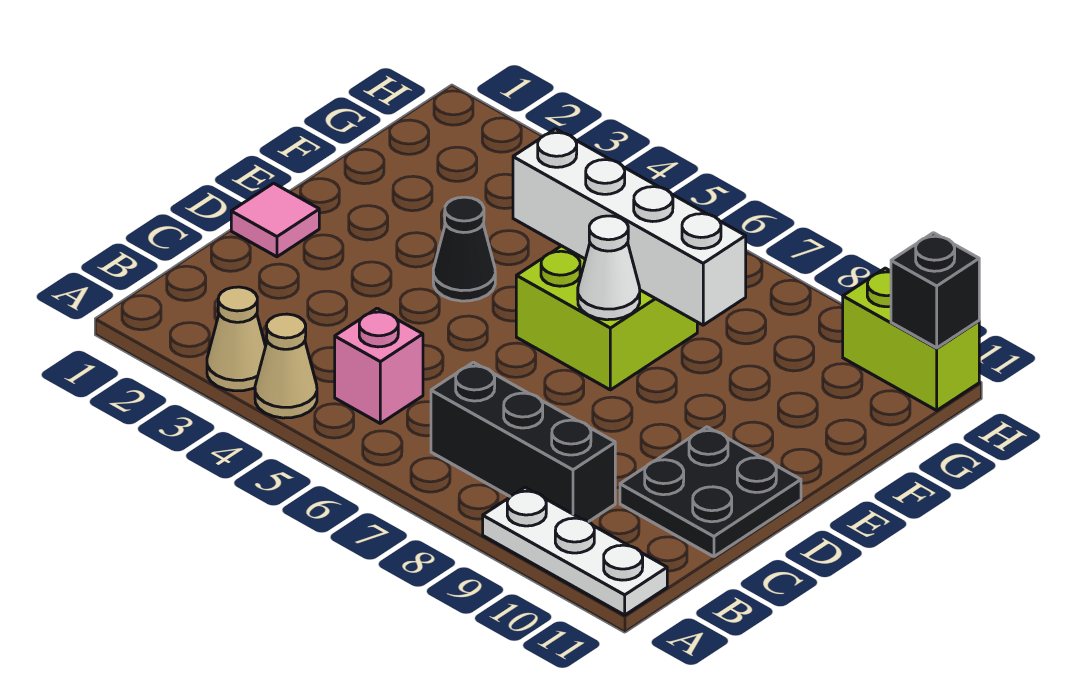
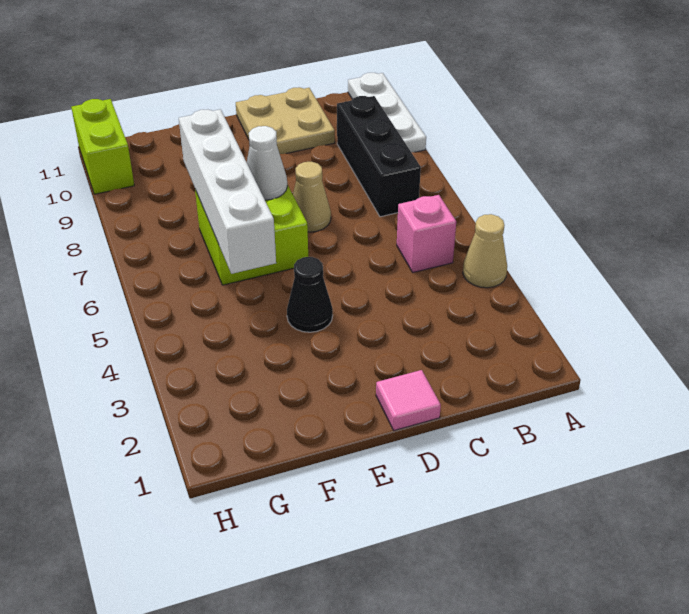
tan 1x1 cone [207,287,266,391] -> tan 1x1 cone moved to [293,162,331,232]
black 2x2 plate [620,427,801,557] -> tan 2x2 plate [236,87,335,154]
black 1x1 brick [891,233,979,348] -> none

